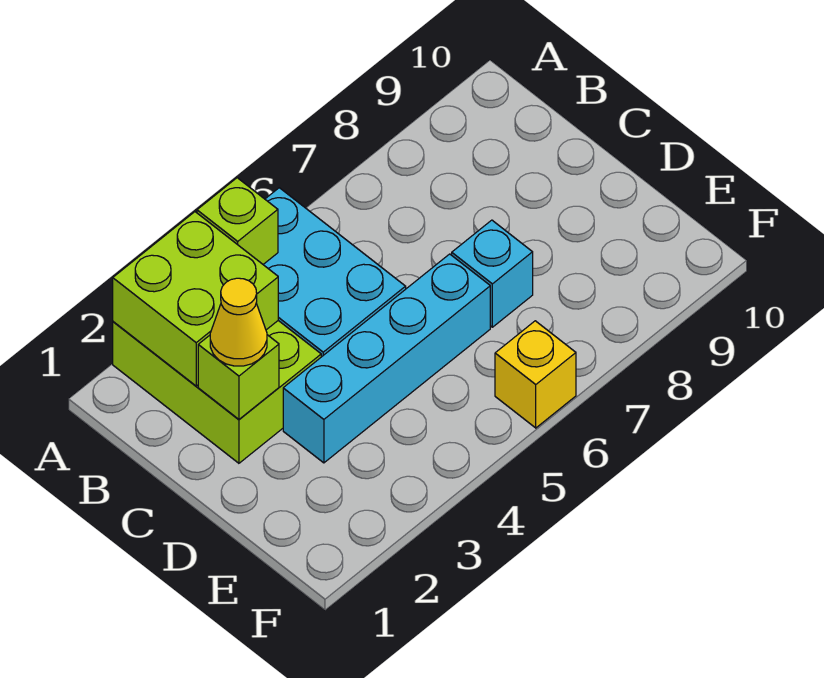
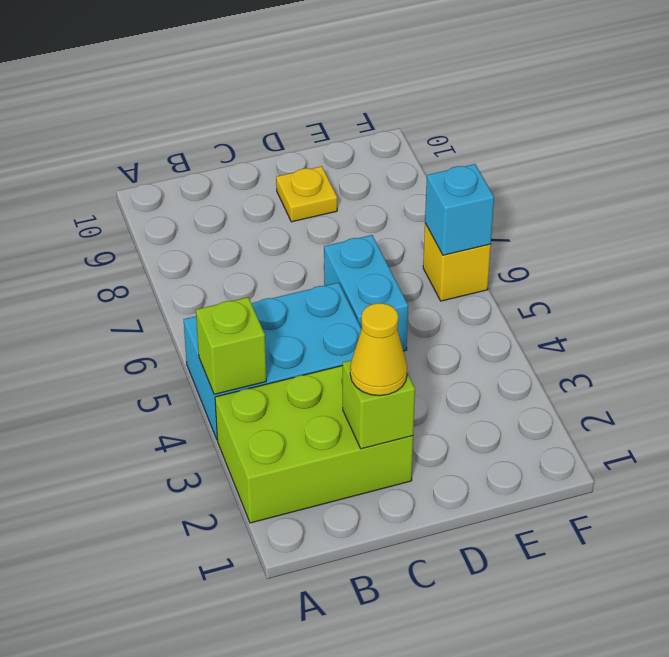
lime 2x2 brick [113,212,278,386] -> none
cyan 1x4 brick [283,254,490,463] -> cyan 1x2 brick [324,235,408,351]
cyan 1x1 brick [452,220,533,327] -> cyan 1x1 brick moved to [425,164,494,255]
none -> yellow 1x1 plate [276,166,337,222]

